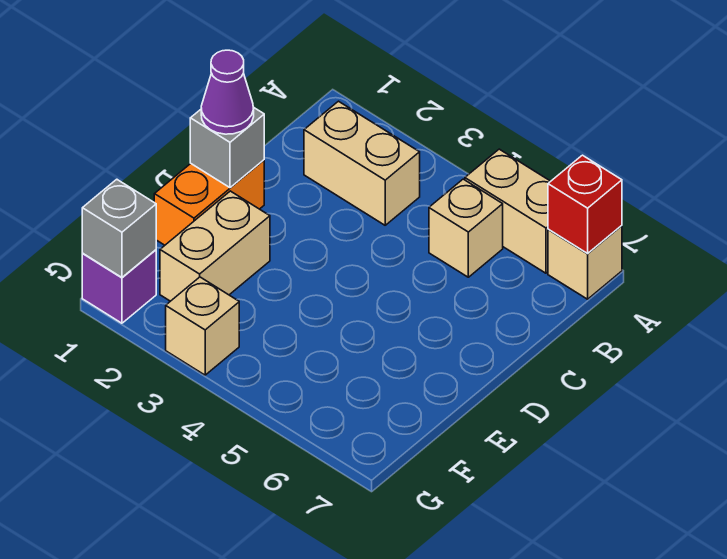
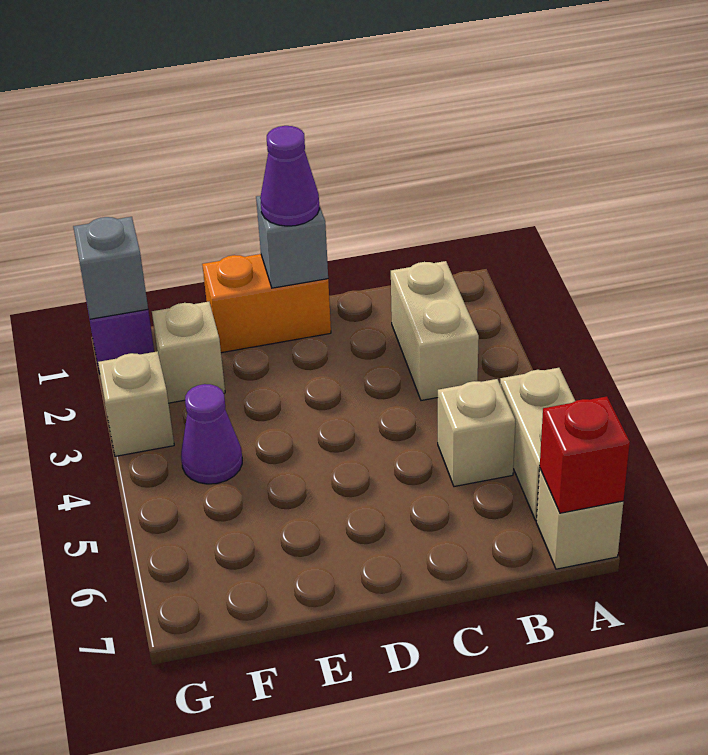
tan 1x2 brick [160,191,270,301] -> tan 1x1 brick [152,302,225,403]
none -> purple 1x1 cone [181,384,242,484]

